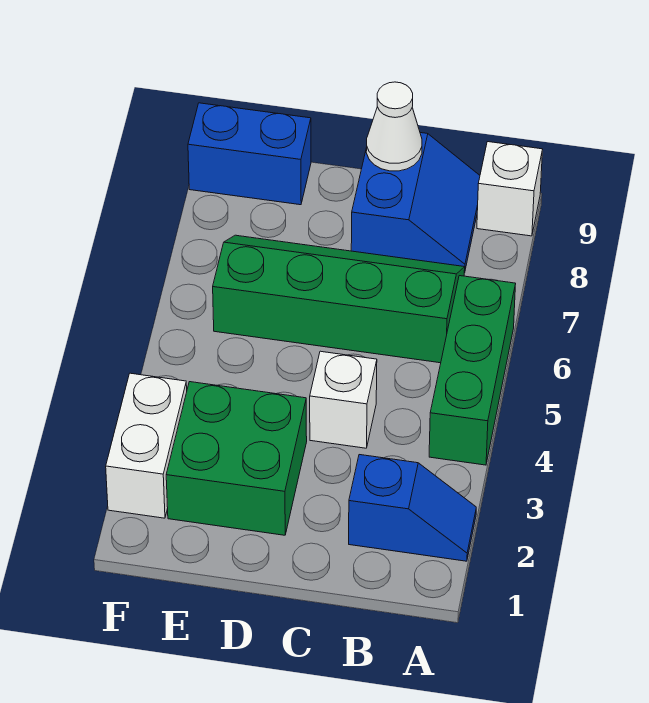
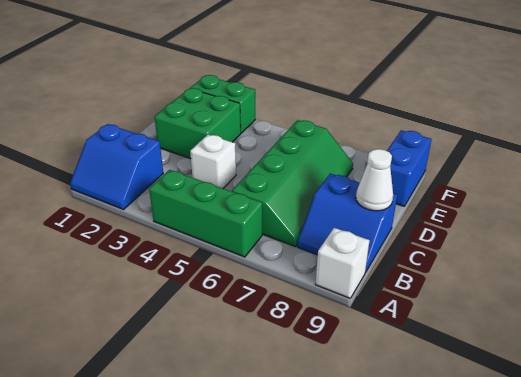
blue 1x2 slope [349,455,476,561] -> blue 2x2 slope [70,124,163,209]
white 1x2 brick [106,373,187,518] -> green 1x2 brick [190,75,255,133]

